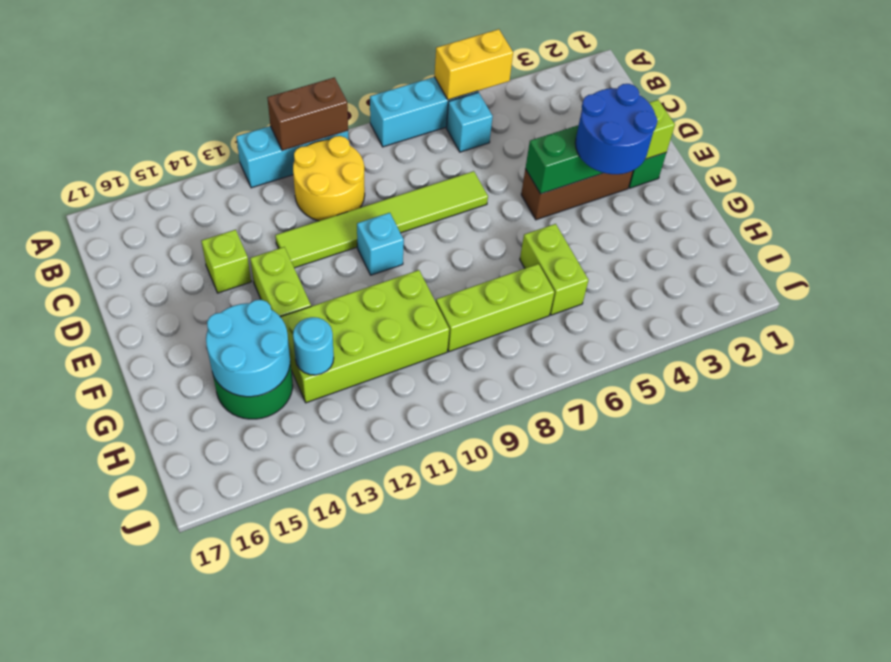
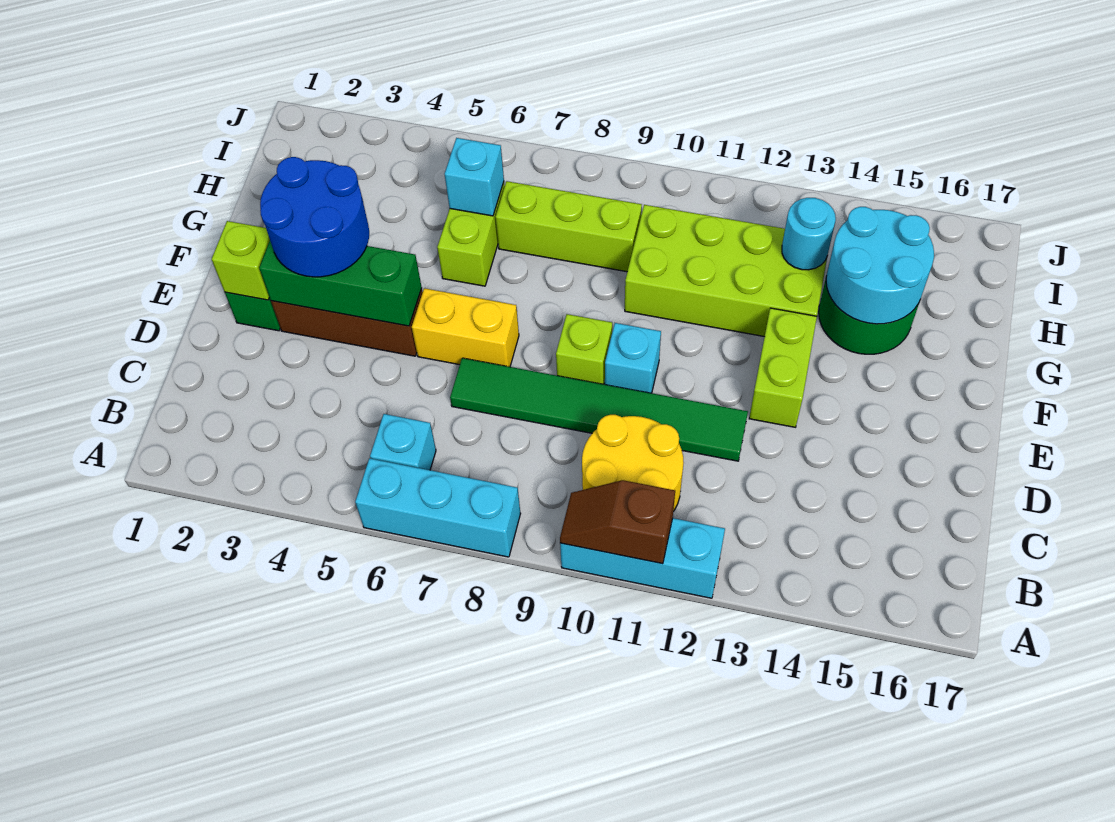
yellow 1x2 brick [434,29,513,100] -> yellow 1x2 brick moved to [412,288,519,367]
brown 1x2 brick [267,77,348,151] -> brown 1x2 slope [560,480,675,564]
lime 1x6 tile [275,171,488,268] -> green 1x6 tile [450,358,748,461]
lime 1x1 brick [201,230,251,293] -> lime 1x1 brick moved to [556,314,612,384]
none -> cyan 1x1 brick [445,138,504,216]

